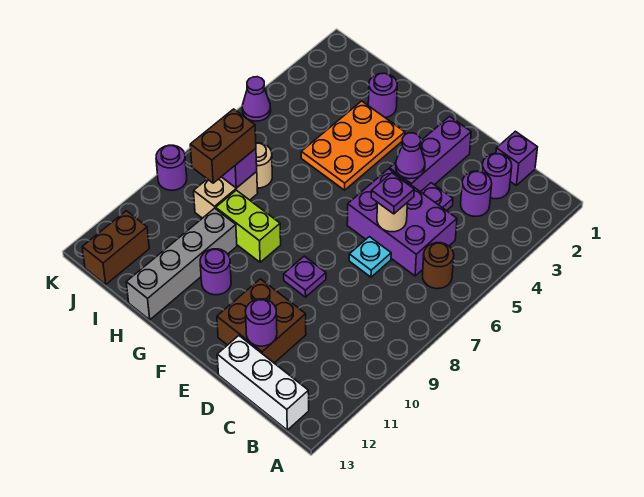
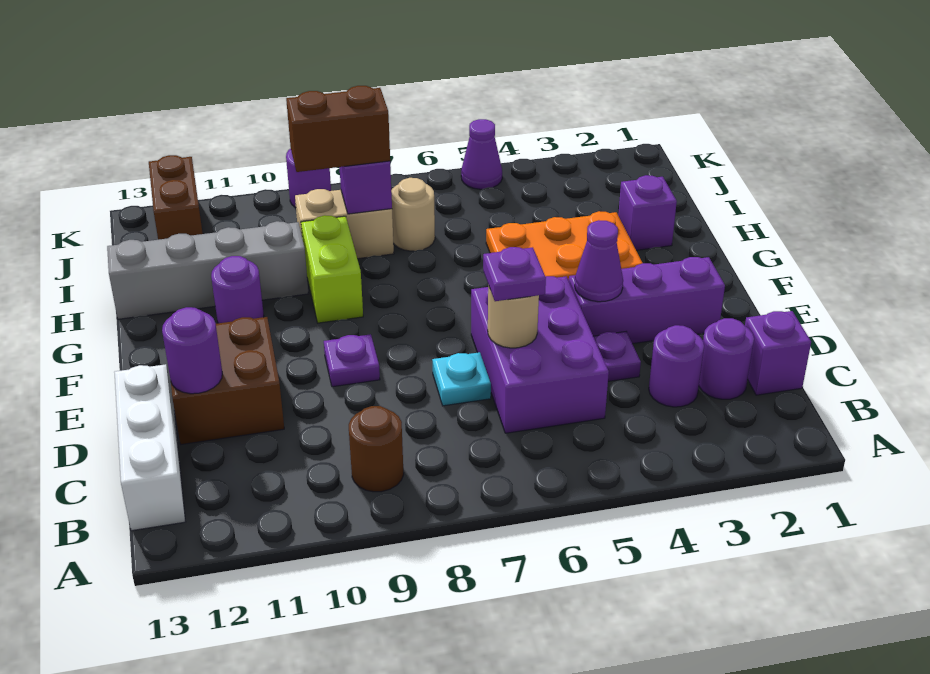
brown 1x1 round brick [423,243,454,289] -> brown 1x1 round brick moved to [349,406,404,492]
purple 1x1 round brick [368,73,397,118] -> purple 1x1 brick [618,175,677,250]
brown 1x2 brick [82,211,149,285] -> brown 1x2 brick turned to [149,155,203,240]

